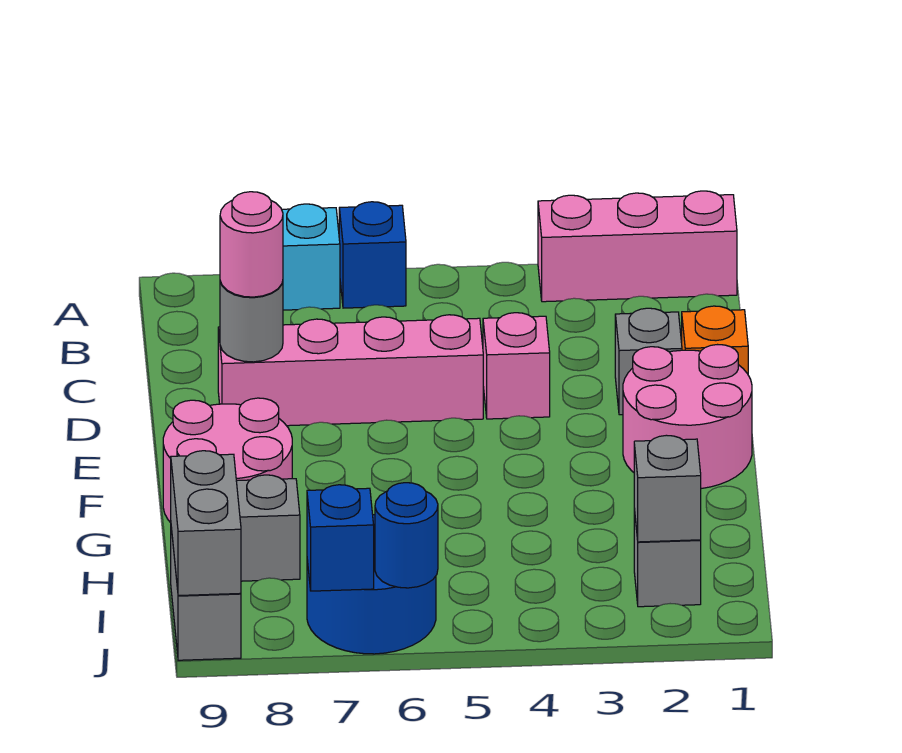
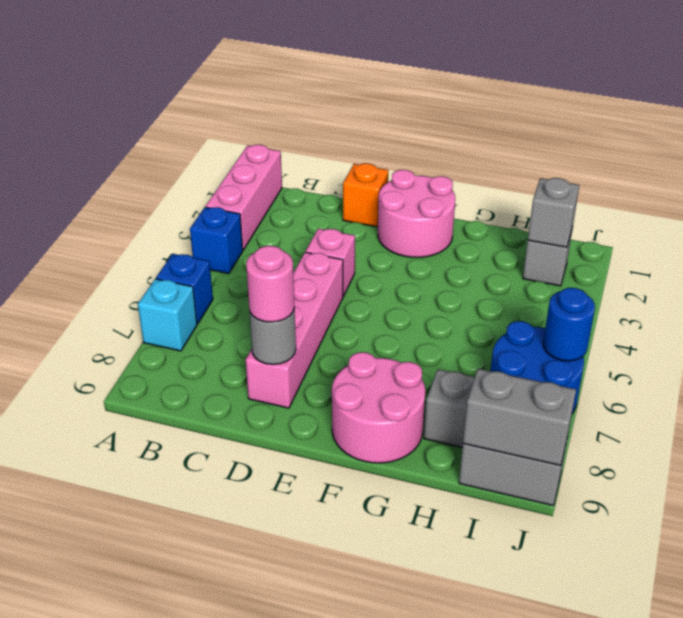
grey 1x1 brick [615,308,682,415] -> none
blue 1x1 brick [307,485,374,591] -> blue 1x1 brick moved to [190,207,243,274]

